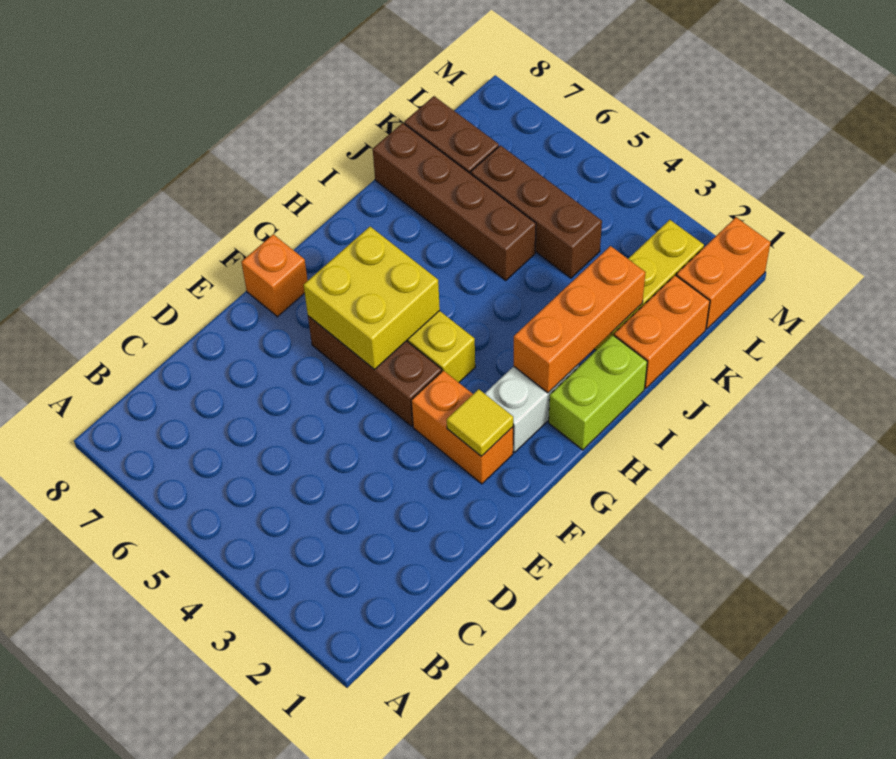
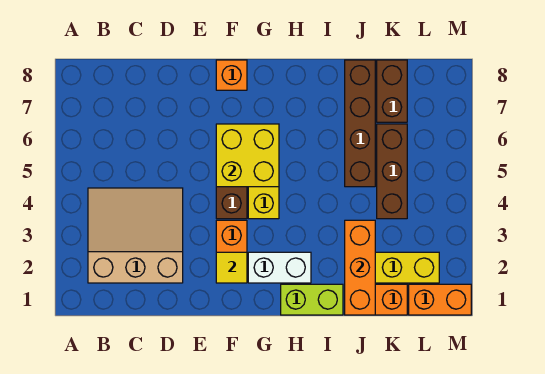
none -> tan 3x3 slope [88,188,183,283]
orange 1x3 brick [514,246,646,393] -> orange 1x3 brick turned to [345,220,375,315]

